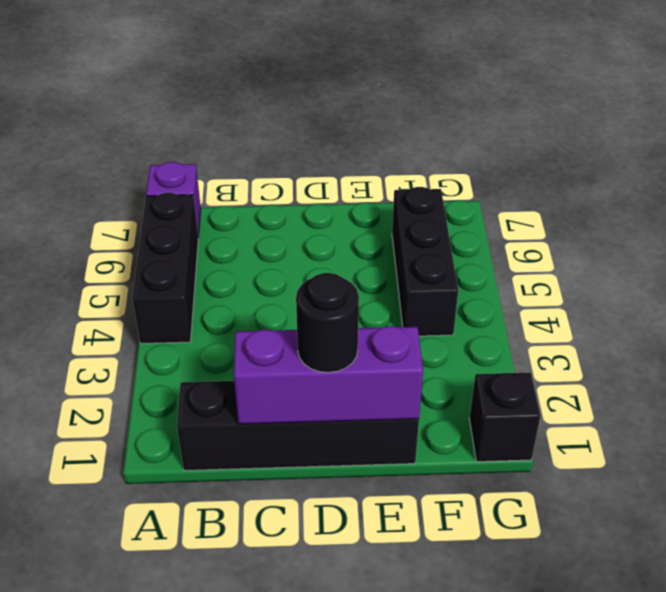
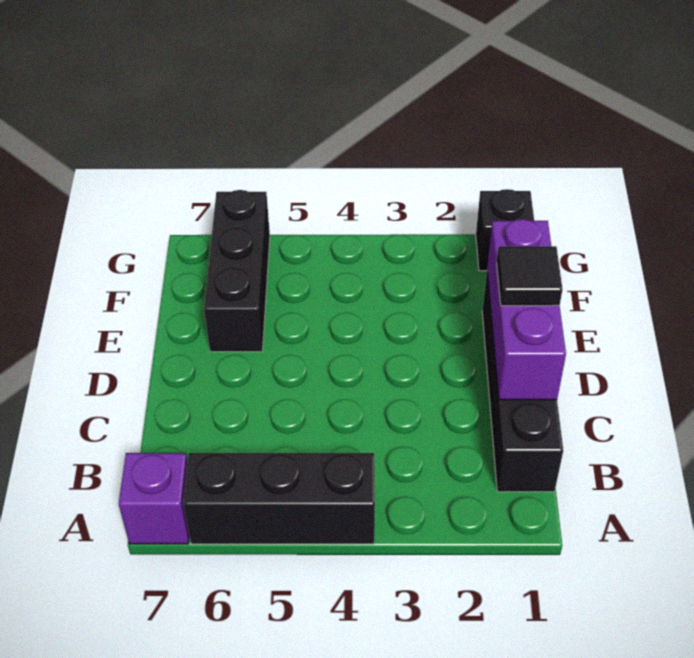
black 1x1 round brick [296,273,359,373] -> black 1x1 tile [497,246,562,306]
black 1x3 brick [392,187,458,336] -> black 1x3 brick turned to [204,190,270,352]

